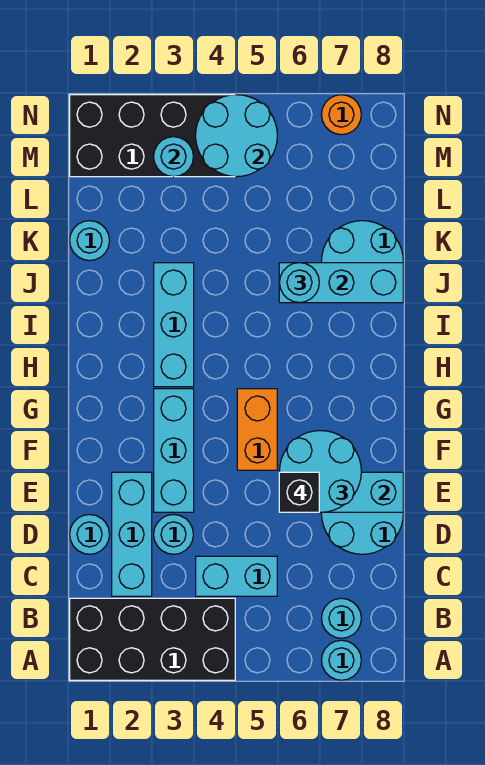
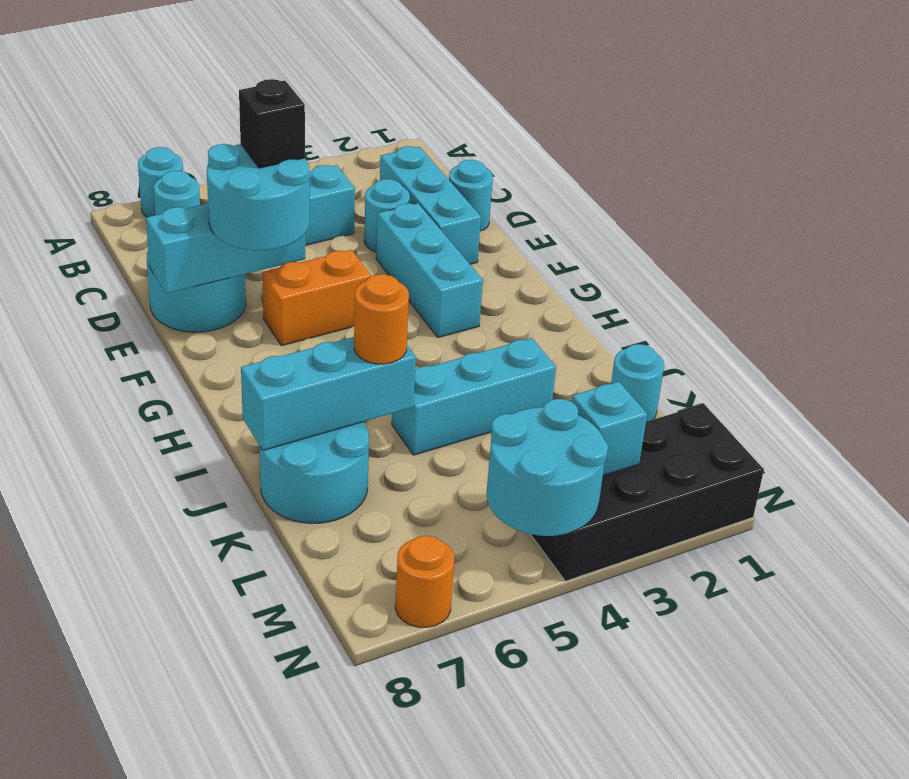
black 2x4 brick [70,598,235,680] -> none
orange 1x2 brick [237,389,277,470] -> orange 1x2 brick turned to [262,250,371,346]
cyan 1x3 brick [154,263,194,387] -> cyan 1x3 brick turned to [392,338,556,455]
cyan 1x1 round brick [279,263,319,303] -> orange 1x1 round brick [354,274,409,364]
cyan 1x1 round brick [154,137,193,177] -> cyan 1x1 brick [572,382,647,476]

